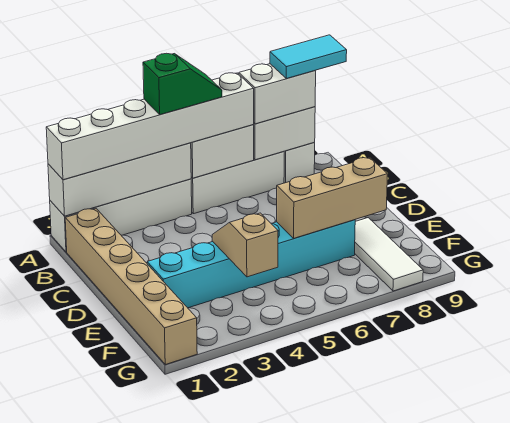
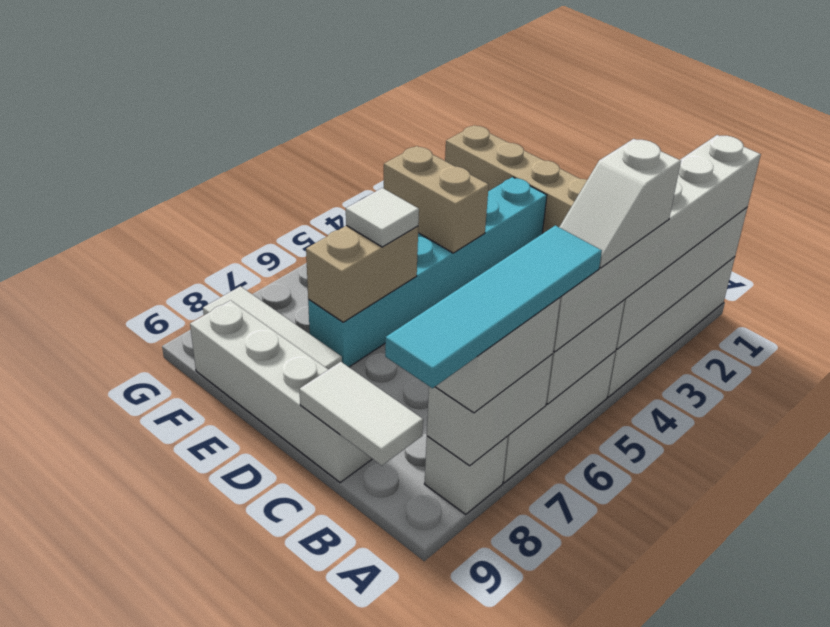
green 1x2 slope [143,53,222,114] -> white 1x2 slope [559,139,681,268]
cyan 1x2 tile [270,35,347,78] -> cyan 1x4 tile [385,225,602,388]
none -> white 1x2 tile [299,362,423,466]
none -> white 1x4 brick [190,300,372,483]
tan 1x2 slope [212,213,278,277] -> tan 1x2 brick [384,146,489,253]
tan 1x3 brick [277,158,387,238] -> tan 1x2 brick [306,226,418,322]
none -> white 1x1 tile [346,188,419,247]

